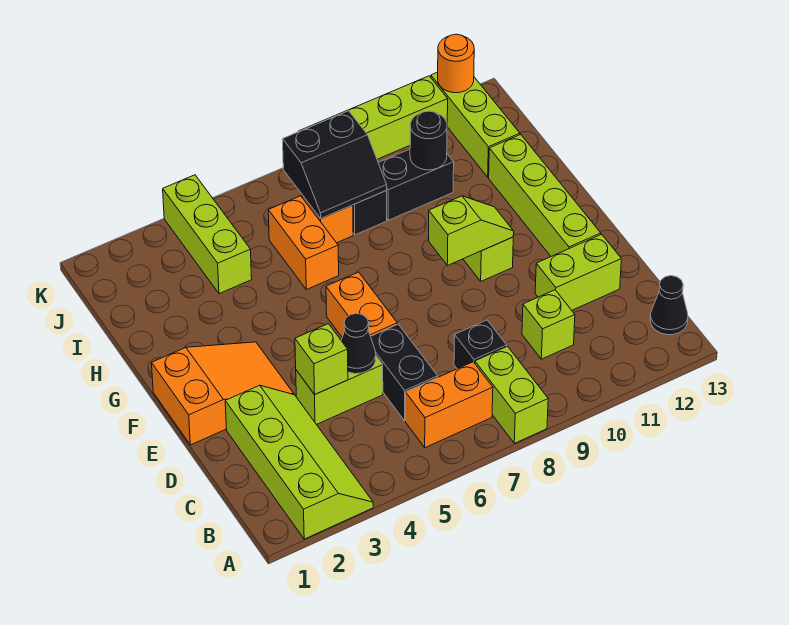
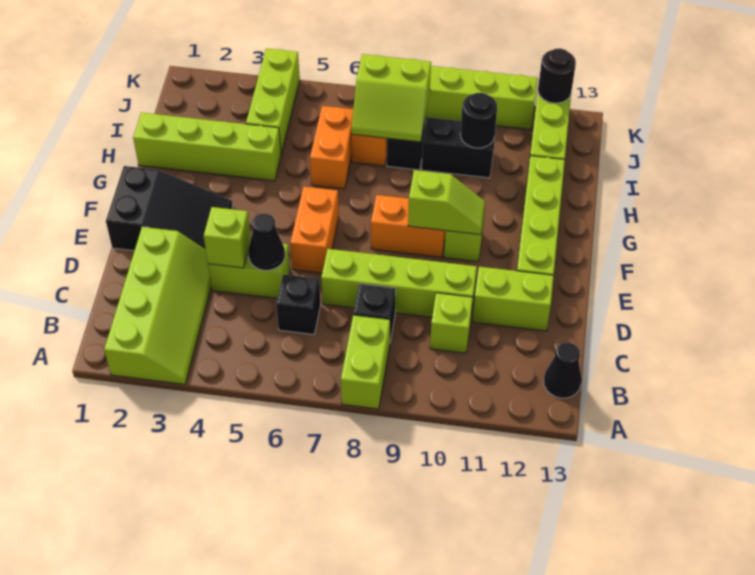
orange 1x2 brick [406,362,493,448] -> orange 1x2 brick moved to [371,195,445,257]
black 1x2 brick [371,324,438,421] -> black 1x1 brick [276,275,321,335]
none -> lime 1x4 brick [321,249,477,317]
orange 2x3 slope [152,342,293,445] -> black 2x3 slope [106,166,233,251]
none -> lime 1x4 brick [133,113,281,181]
black 2x2 slope [283,111,387,218] -> lime 2x2 slope [351,54,431,142]
orange 1x1 round brick [438,34,474,93] -> black 1x1 round brick [538,48,576,103]

